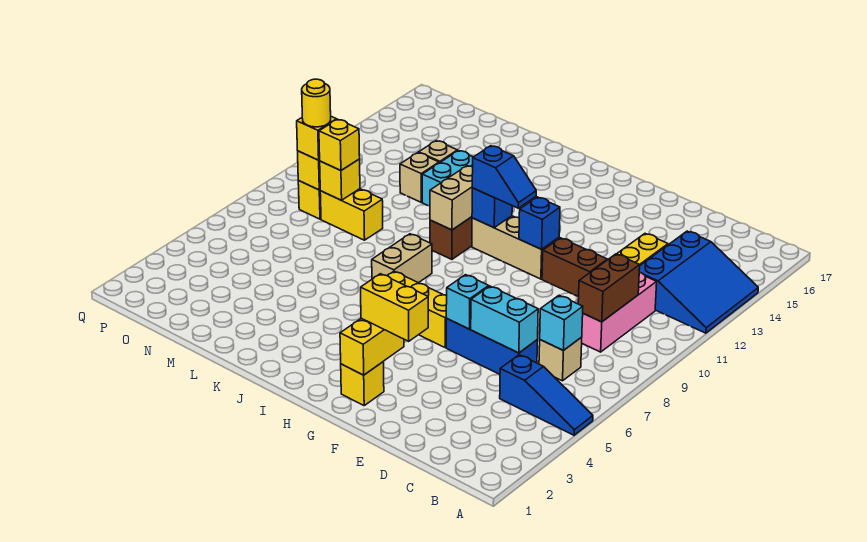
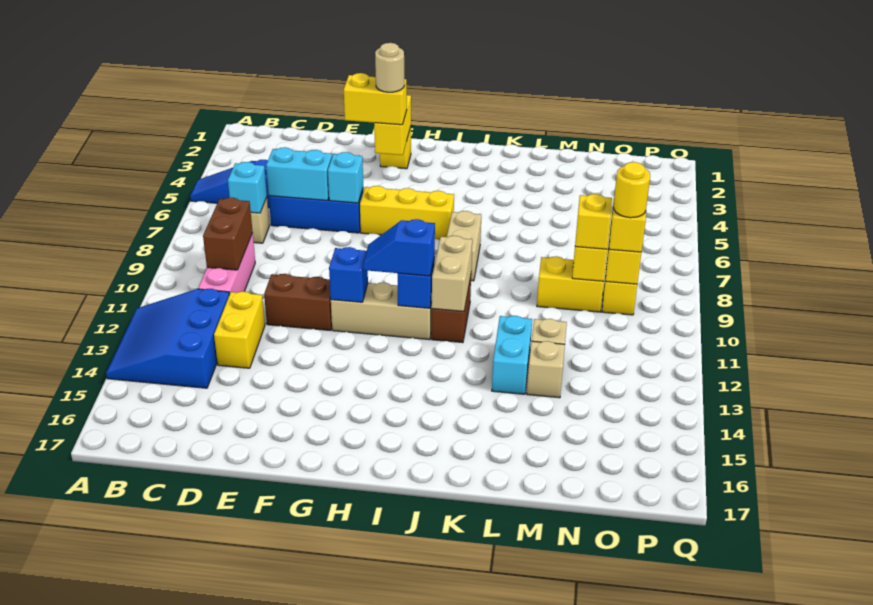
none -> tan 1x1 round brick [375,43,404,92]

